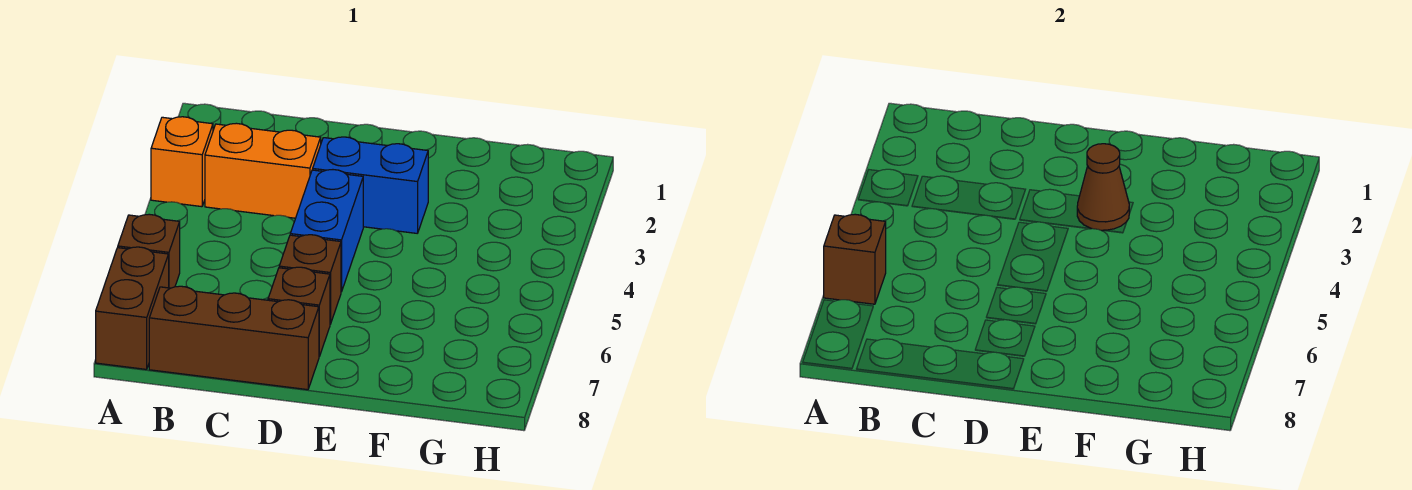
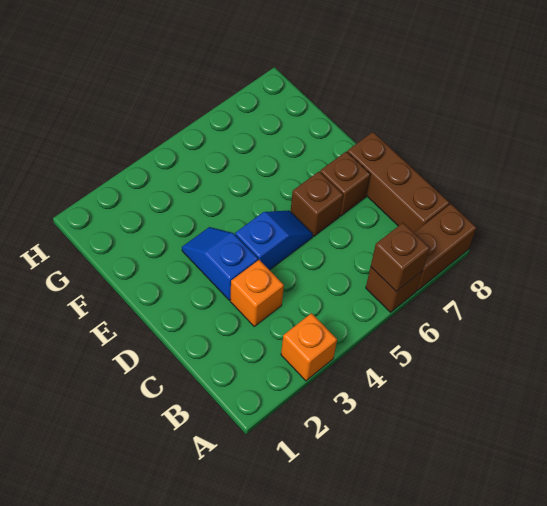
orange 1x2 brick [205,123,321,218] -> orange 1x1 brick [230,260,284,326]
blue 1x2 brick [313,137,428,233] -> blue 1x2 slope [182,227,258,300]
blue 1x2 brick [290,170,363,292] -> blue 1x2 slope [235,210,313,270]
brown 1x1 cone [1077,144,1129,231] -> none

